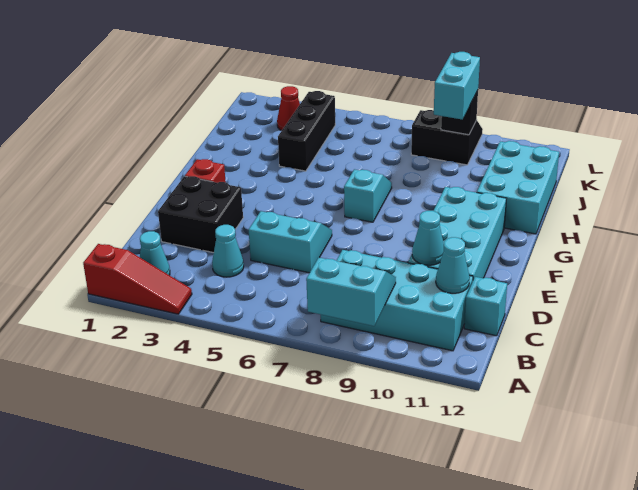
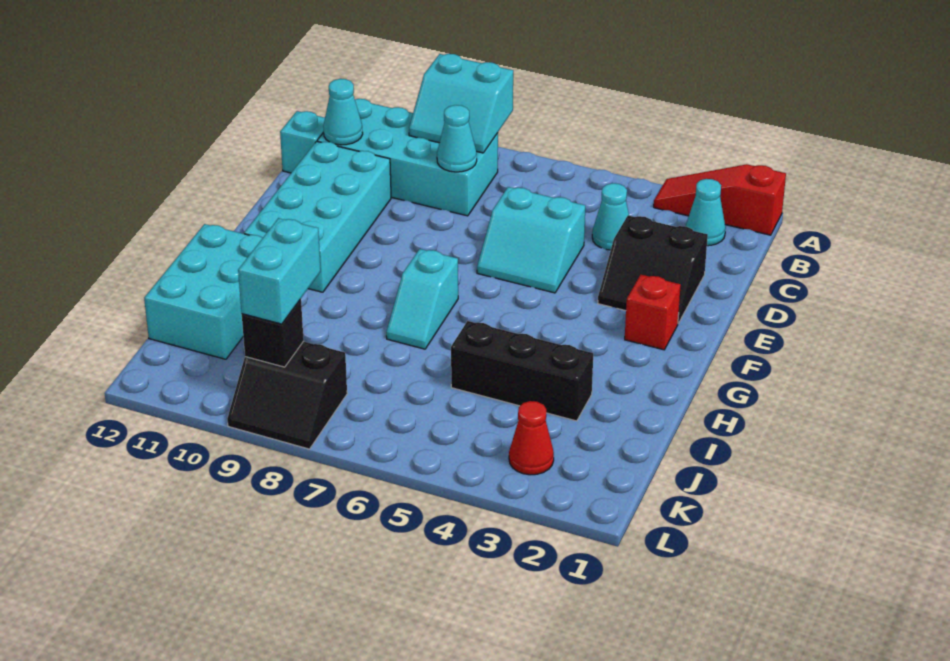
black 2x2 brick [158,176,243,253] -> black 2x2 slope [598,215,708,323]
cyan 1x1 cone [412,211,444,265] -> cyan 1x1 cone moved to [437,105,477,172]
black 1x3 brick [278,91,335,171] -> black 1x3 brick turned to [451,321,593,421]

